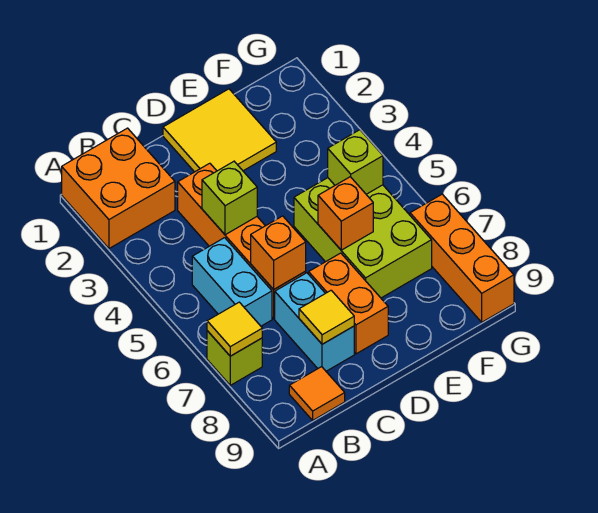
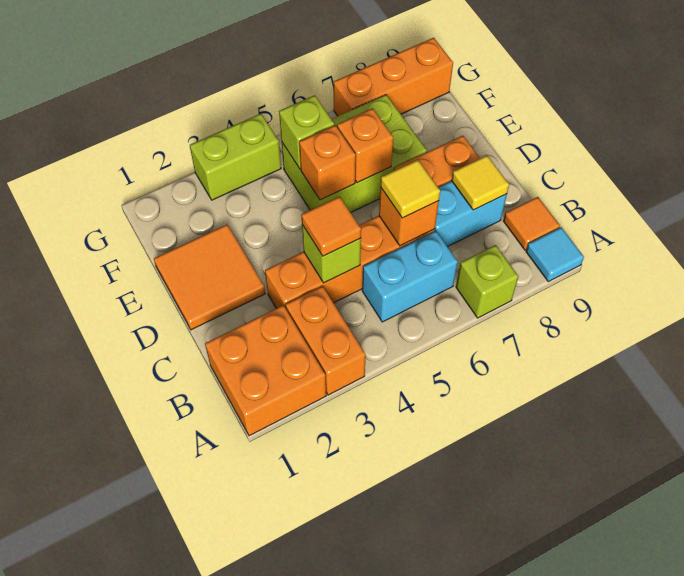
none -> orange 1x2 brick [285,286,366,395]
yellow 1x1 tile [207,302,262,356] -> yellow 1x1 tile moved to [381,160,440,218]
none -> cyan 1x1 tile [526,227,584,282]
none -> orange 1x1 tile [301,196,361,256]
yellow 2x2 tile [163,89,276,172] -> orange 2x2 tile [154,225,265,330]
none -> orange 1x1 brick [299,125,356,200]
none -> lime 1x2 brick [190,114,281,200]

